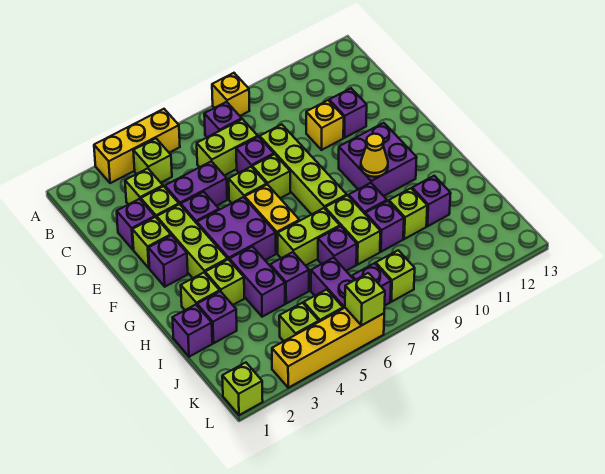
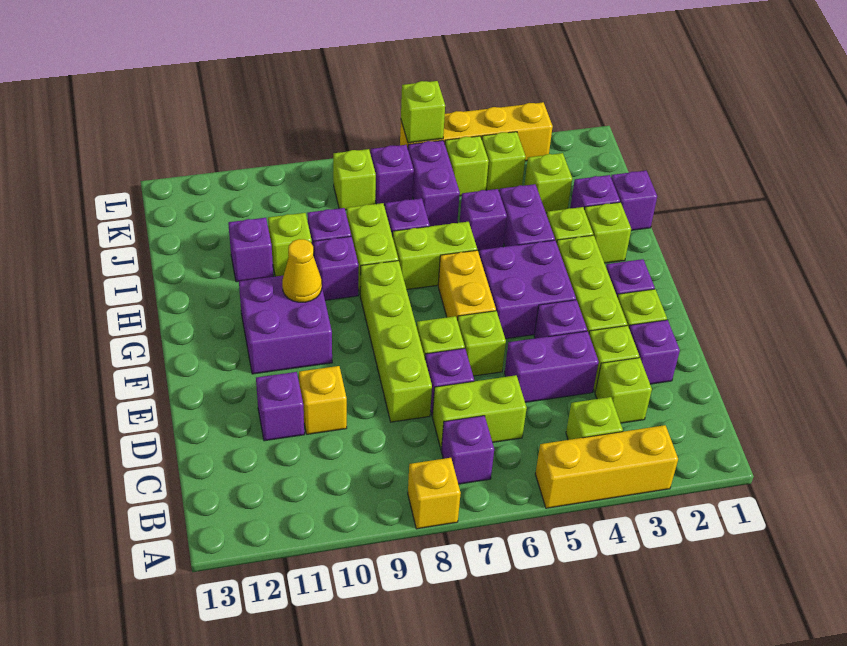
lime 1x1 brick [222,363,263,415] -> lime 1x1 brick moved to [524,153,572,213]

